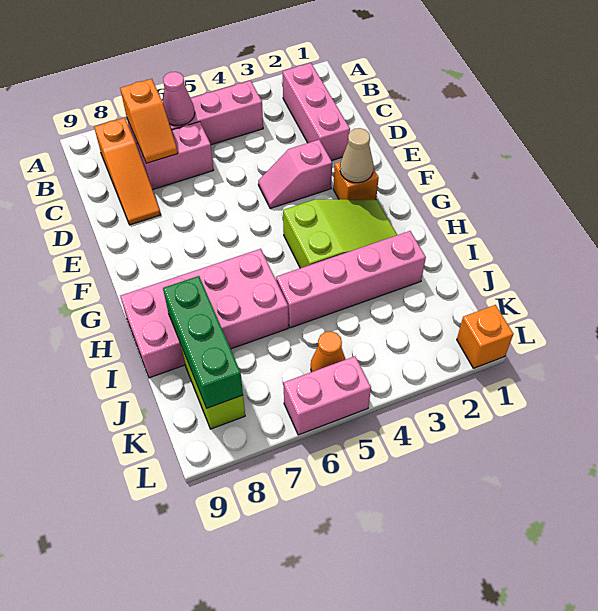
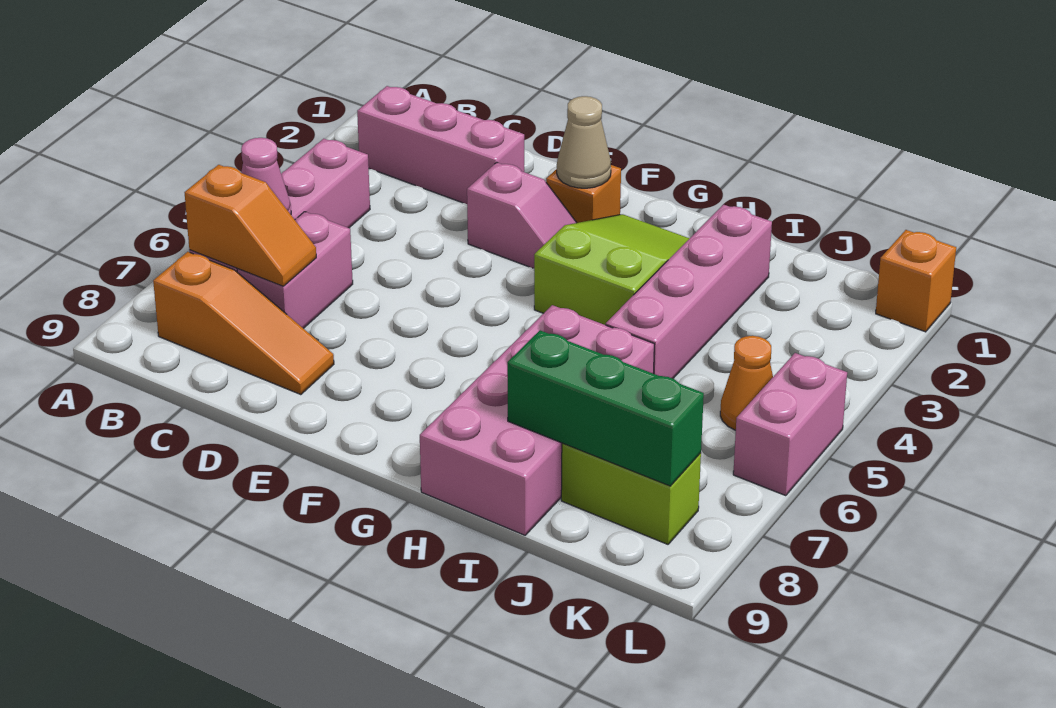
pink 1x2 slope [258,140,332,208] -> pink 1x2 slope turned to [467,162,577,269]

